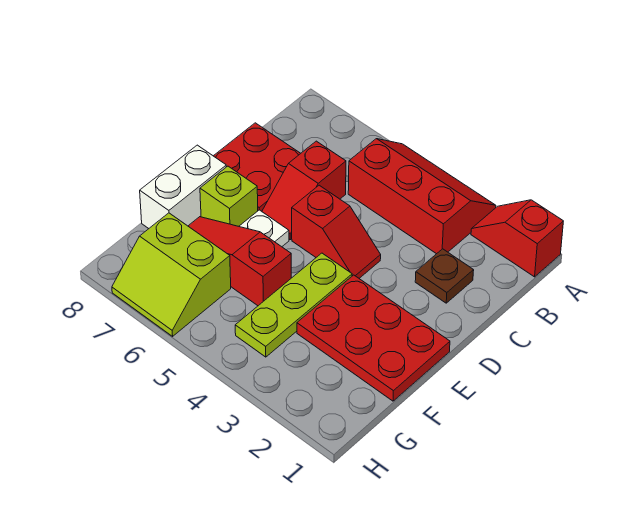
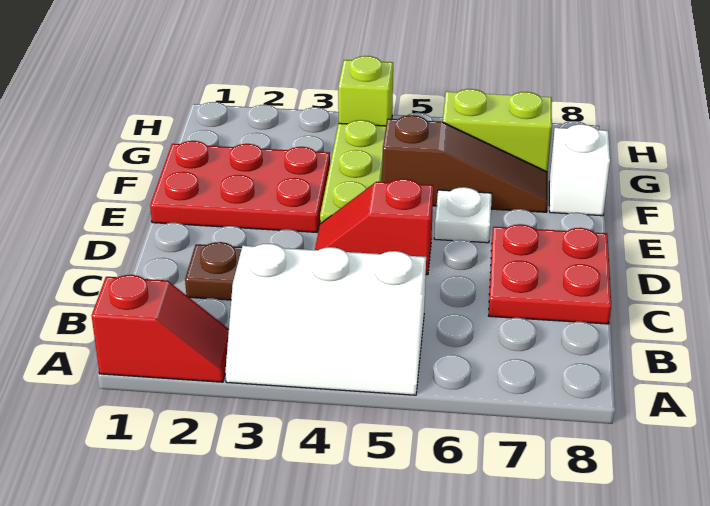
red 2x3 slope [348,139,496,254] -> white 2x3 slope [225,244,426,395]
red 1x2 slope [262,141,346,240] -> none
lime 1x1 brick [200,166,258,226] -> lime 1x1 brick moved to [338,56,393,126]
white 1x2 brick [140,145,226,228] -> white 1x1 brick [549,124,610,216]
red 1x3 slope [188,217,291,306] -> brown 1x3 slope [382,115,548,212]

